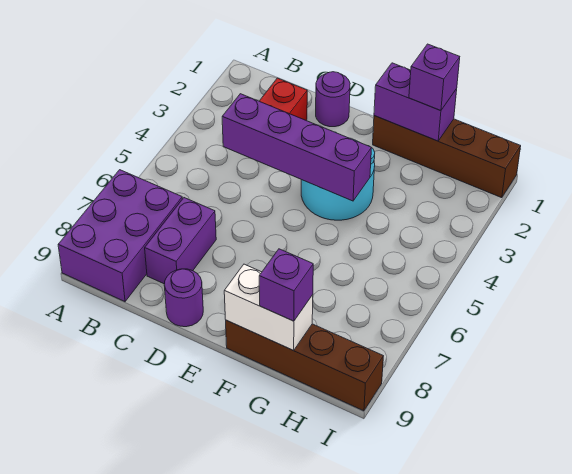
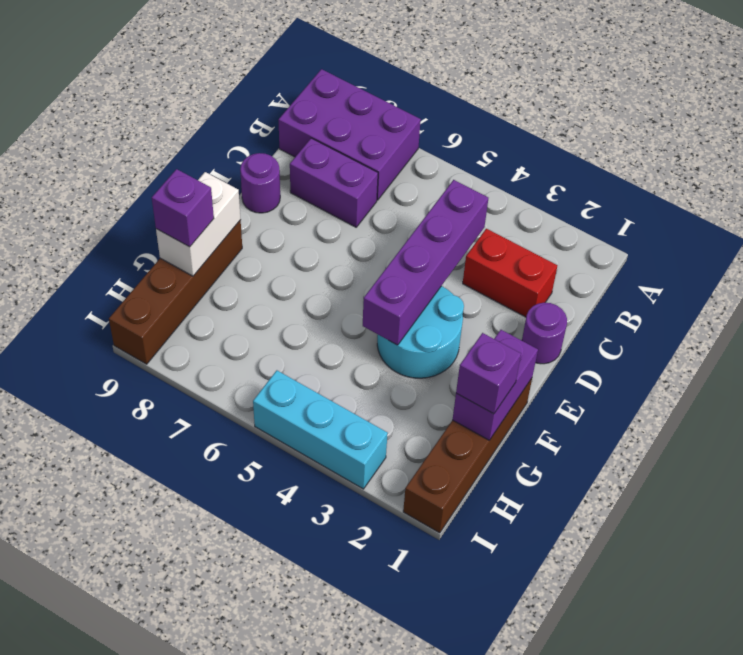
none -> cyan 1x3 brick [253,371,388,489]

